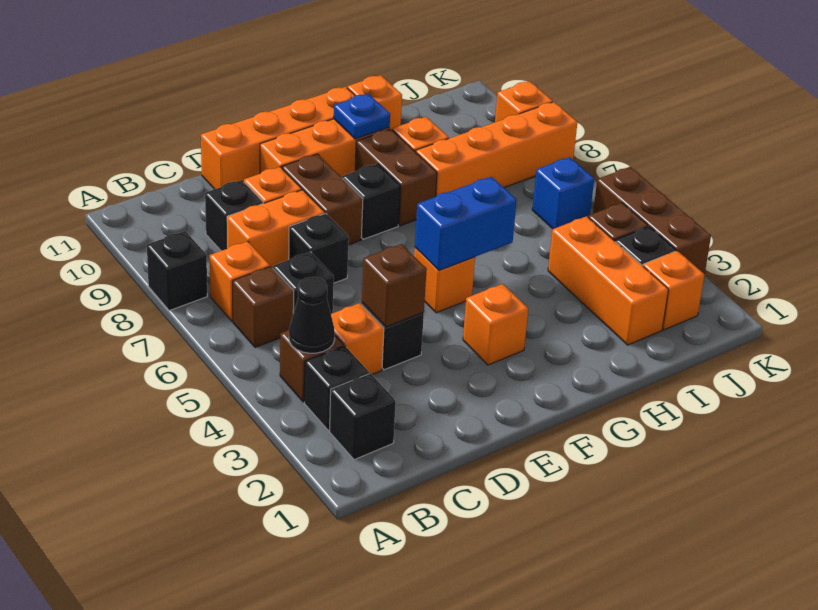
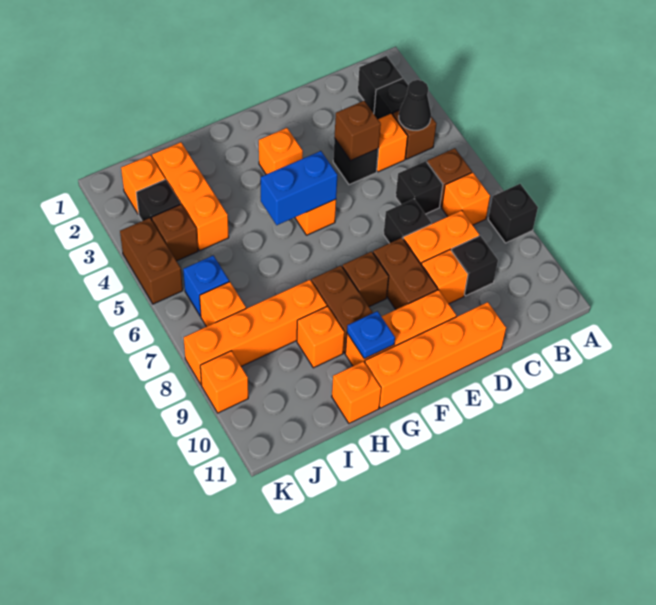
black 1x1 brick [342,164,400,239] -> brown 1x1 brick [342,251,389,307]
none -> orange 1x1 brick [200,282,246,327]
brown 1x3 brick [593,167,711,274] -> brown 1x2 brick [120,218,183,304]

